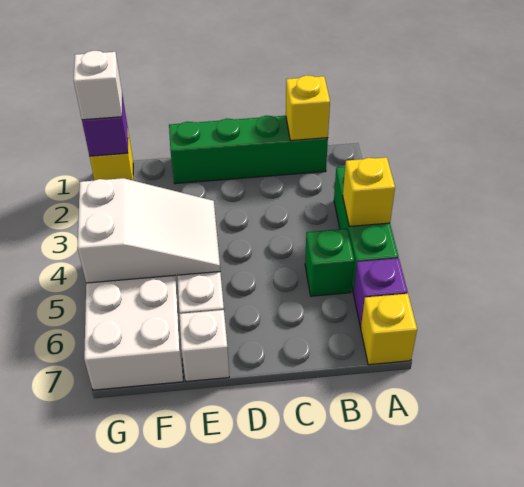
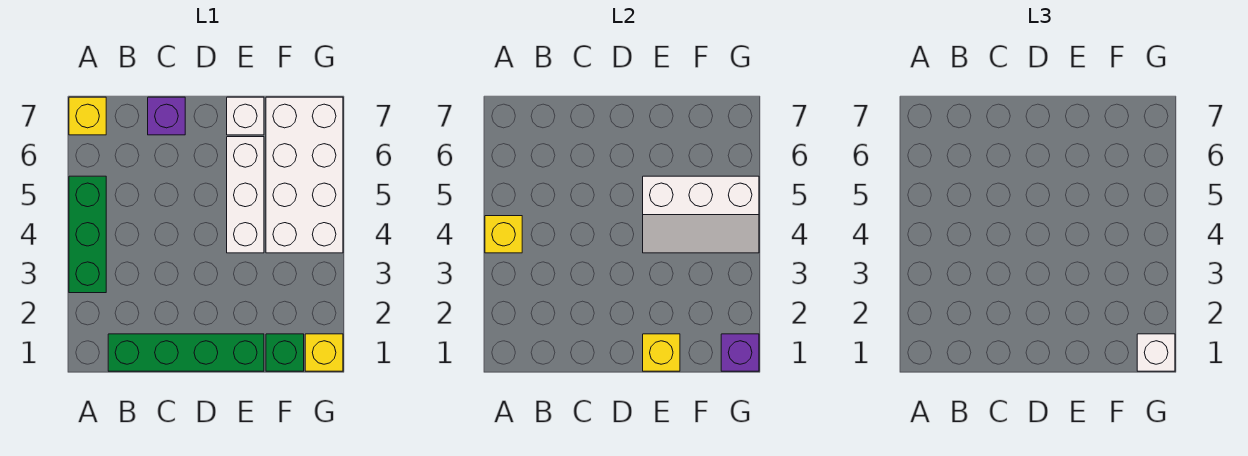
purple 1x1 brick [353,258,408,327] -> purple 1x1 brick moved to [148,97,185,135]
yellow 1x1 brick [286,75,330,141] -> yellow 1x1 brick moved to [643,334,680,371]
green 1x1 brick [305,229,354,296] -> green 1x1 brick moved to [266,334,304,371]
white 2x3 slope [77,178,220,283] -> white 2x3 slope turned to [643,176,759,253]

